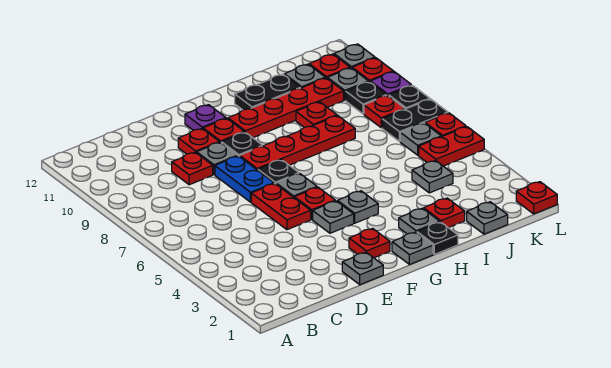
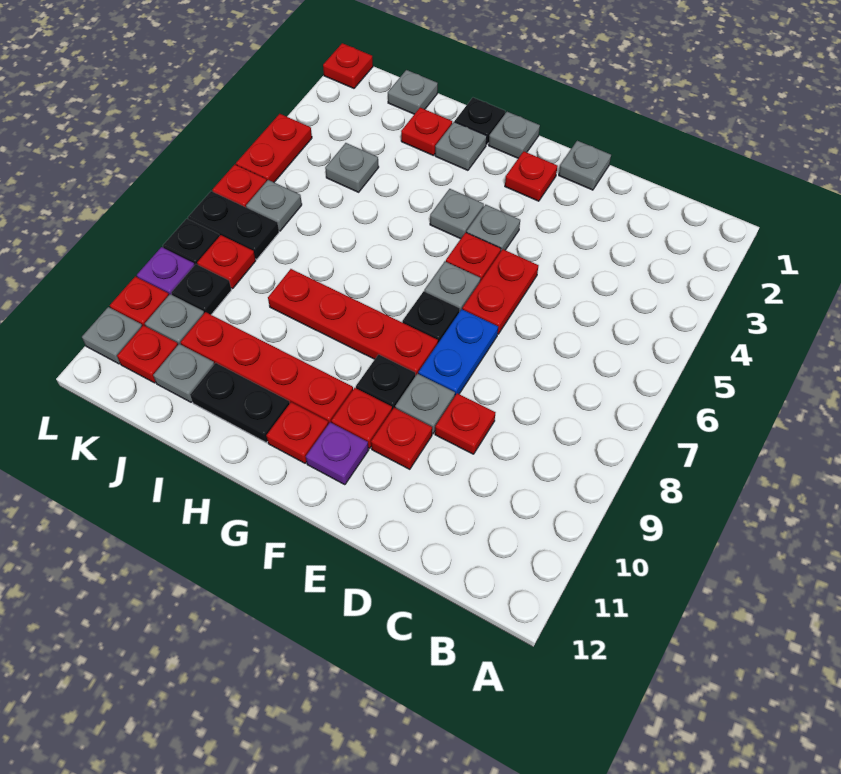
red 1x1 plate [296,102,337,127] -> red 1x1 plate moved to [266,402,328,463]
red 1x2 plate [419,127,484,166] -> red 1x2 plate turned to [236,114,312,182]

